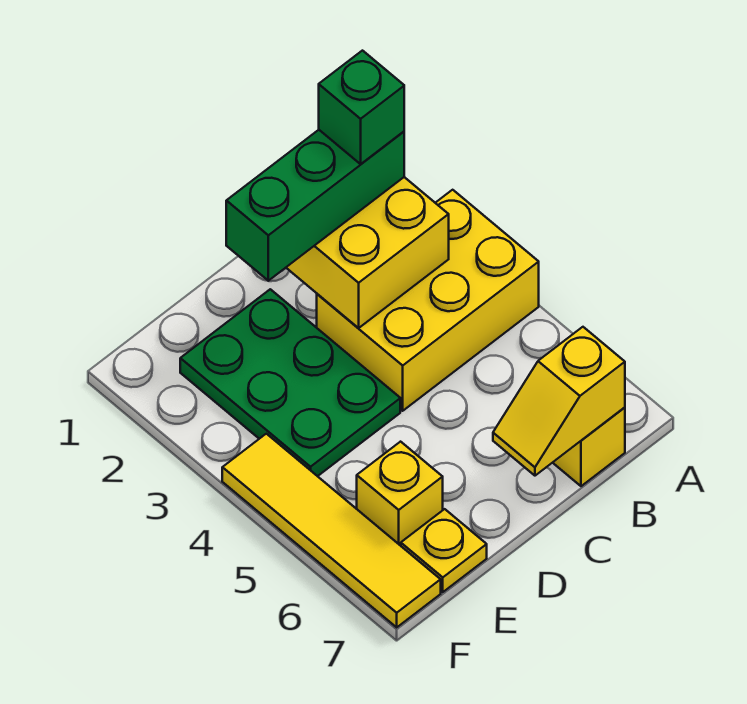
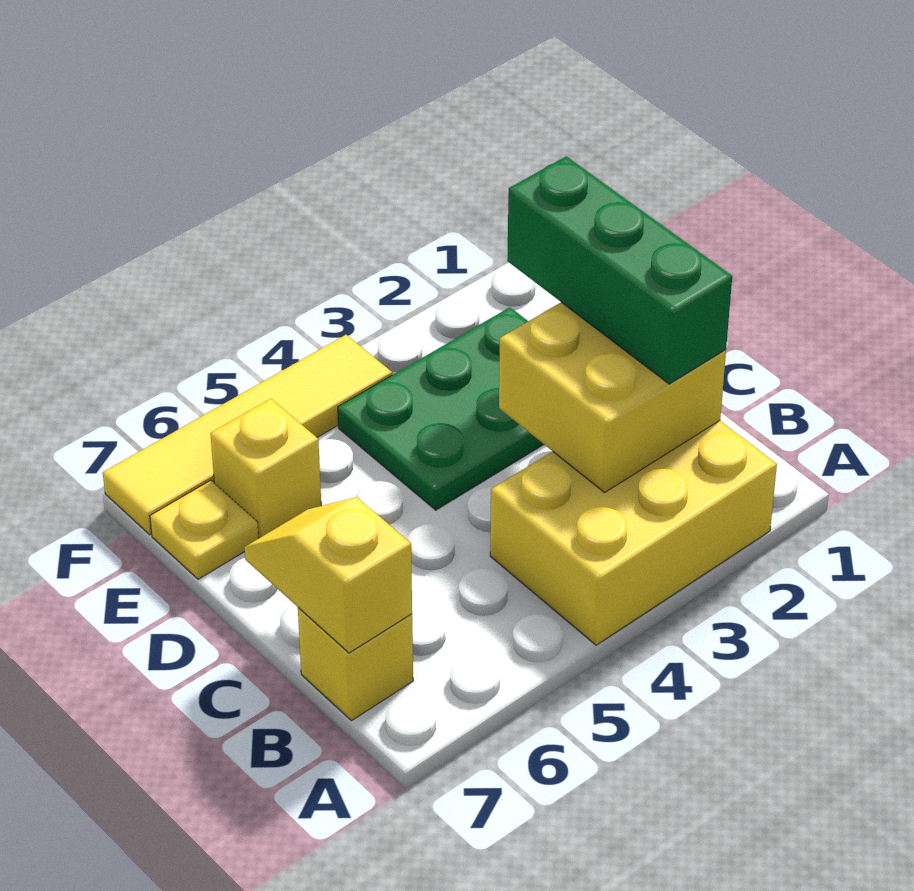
yellow 2x3 brick [317,190,539,411] -> yellow 2x3 brick turned to [490,421,777,645]
green 1x1 brick [319,51,404,164] -> none

